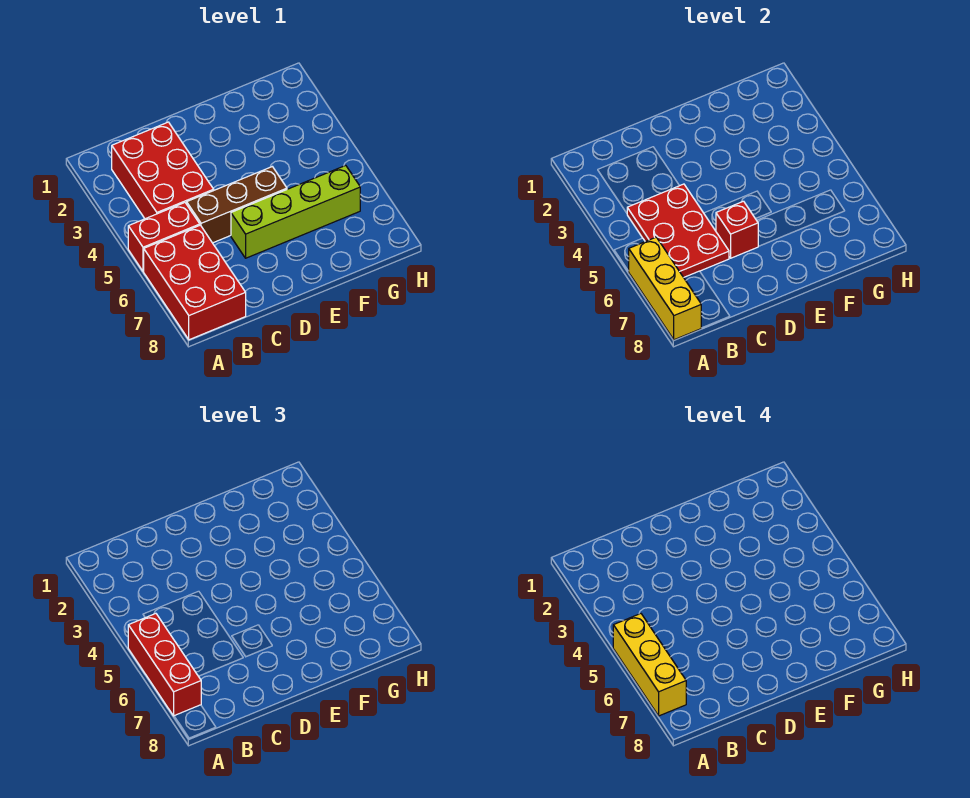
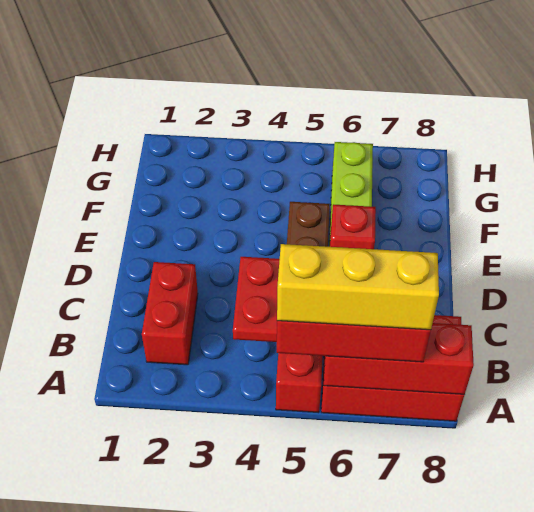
yellow 1x3 brick [629,237,701,340] -> red 1x3 brick [324,323,474,394]
red 2x3 brick [112,122,214,219] -> red 1x2 brick [142,262,198,365]

